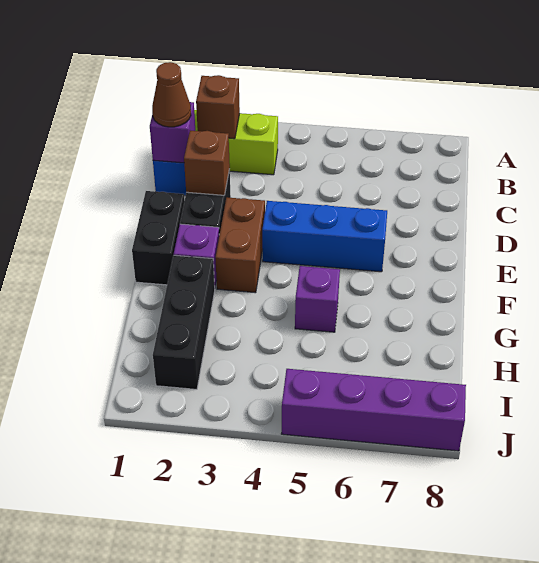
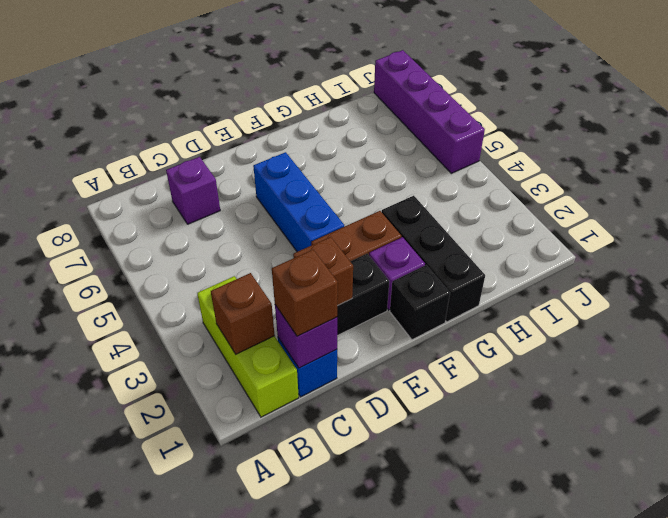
brown 1x1 cone [152,62,191,127] -> brown 1x1 brick [272,250,338,336]
black 1x2 brick [132,191,184,285] -> black 1x1 brick [390,265,450,340]
black 1x3 brick [153,255,215,389] -> black 1x3 brick turned to [382,196,485,322]
purple 1x1 brick [295,266,340,332] -> purple 1x1 brick moved to [166,157,220,224]

